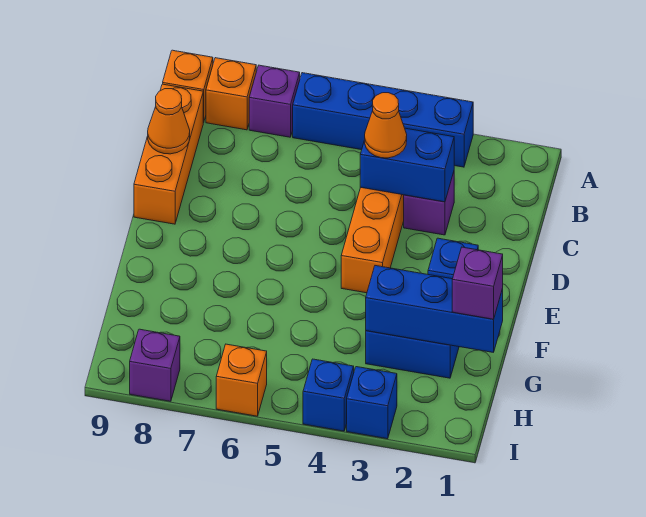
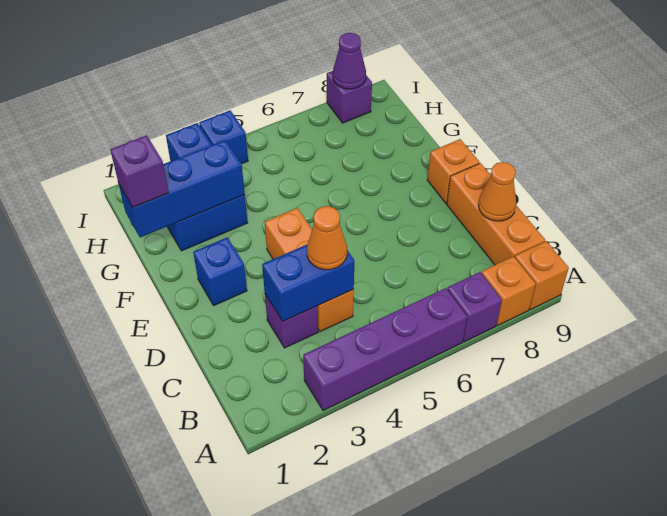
blue 1x4 brick [293,73,473,167] -> purple 1x4 brick [303,288,467,411]
orange 1x1 brick [216,344,267,416] -> orange 1x1 brick moved to [427,139,479,203]
none -> purple 1x1 cone [333,33,366,89]

